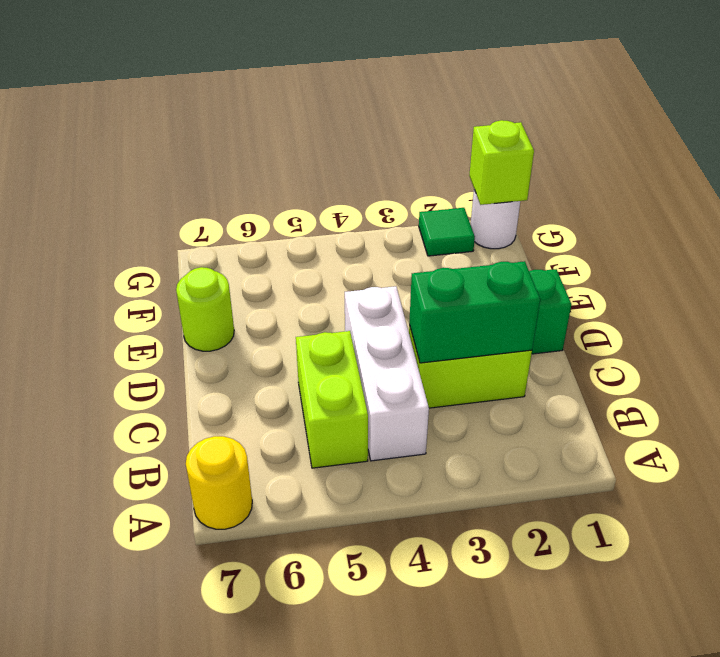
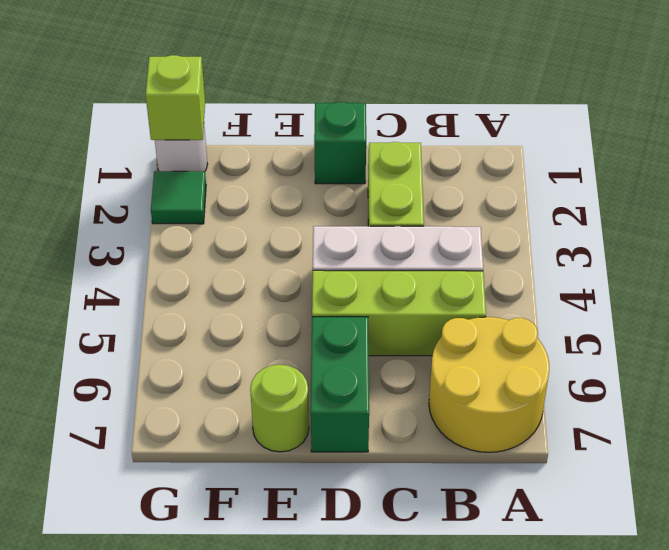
yellow 1x1 round brick [186,436,252,529] -> yellow 2x2 round brick [429,317,549,452]
lime 1x2 brick [296,331,368,468] -> lime 1x3 brick [312,270,486,356]
green 1x2 brick [409,261,540,363] -> green 1x2 brick moved to [311,317,369,452]

